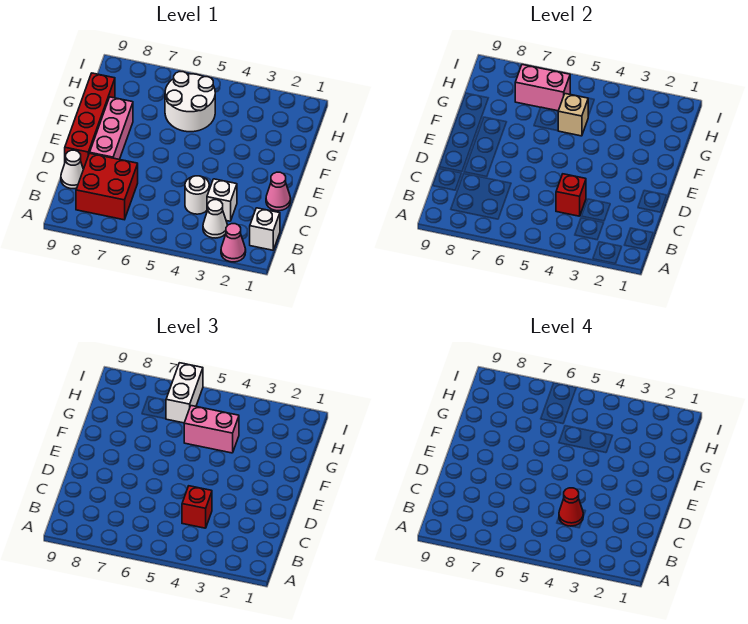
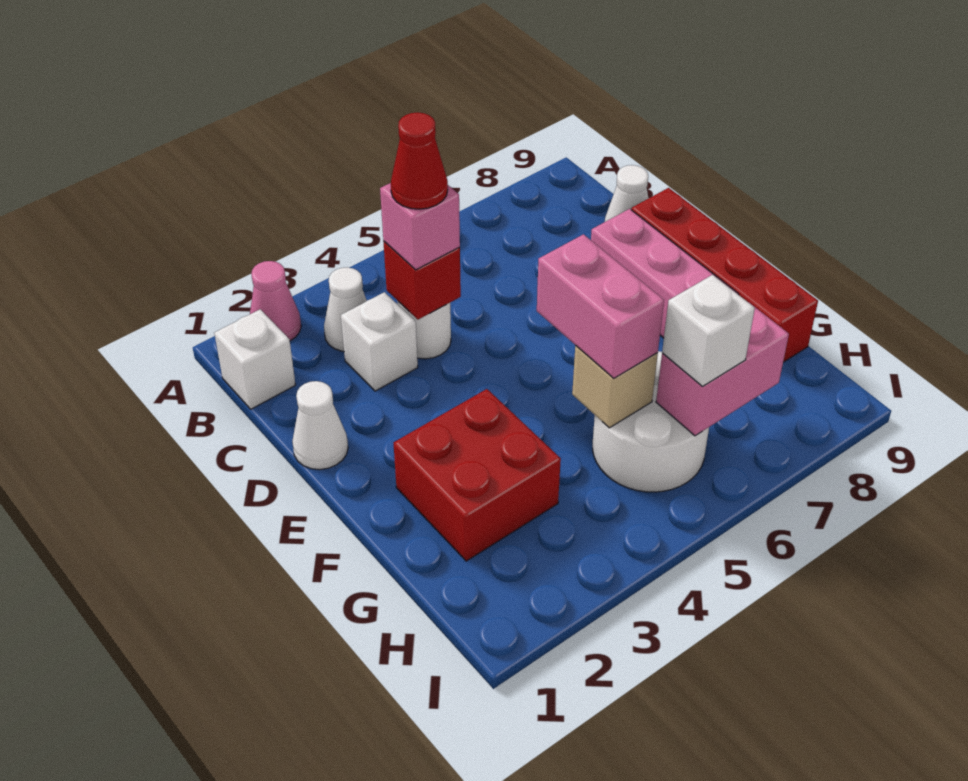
red 2x2 brick [76,153,138,220] -> red 2x2 brick moved to [394,389,561,561]
red 1x1 brick [182,486,212,528] -> pink 1x1 brick [380,183,460,270]
pink 1x1 cone [266,172,291,211] -> white 1x1 cone [292,381,348,470]
pink 1x2 brick [184,406,239,453] -> pink 1x2 brick turned to [537,234,664,378]
white 1x2 brick [166,363,203,423] -> white 1x1 brick [662,275,755,386]

